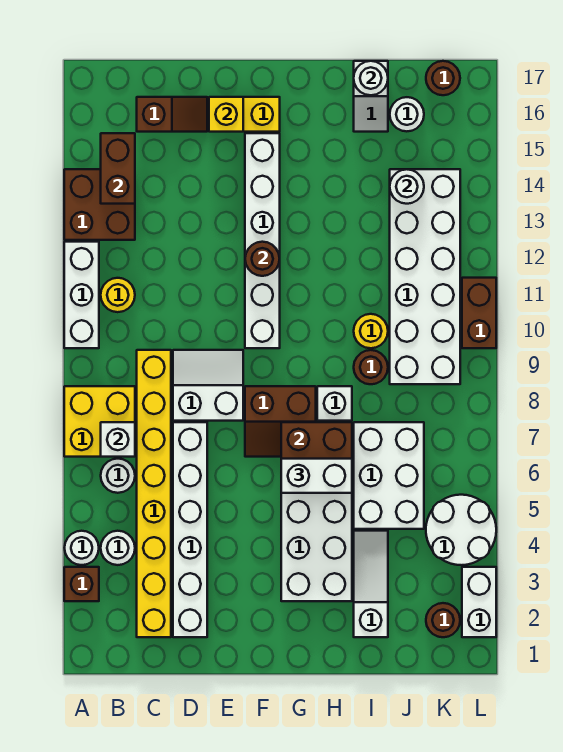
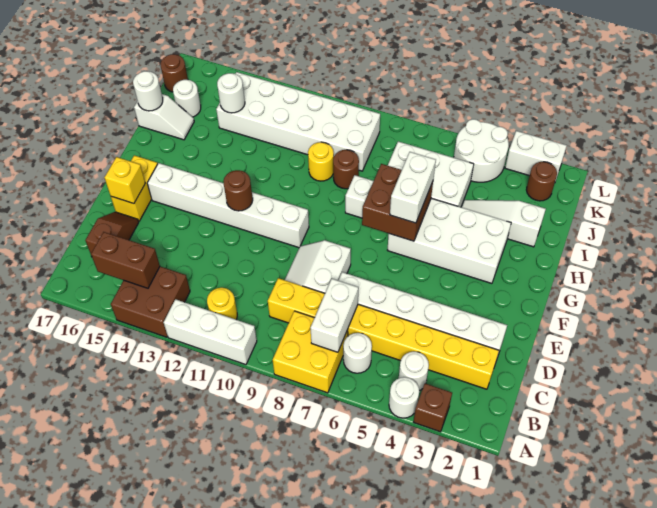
white 1x1 brick [101,422,135,457] -> white 1x2 brick [310,279,358,352]
brown 2x2 slope [245,386,316,457] -> none
brown 1x2 brick [462,278,496,348] -> none

